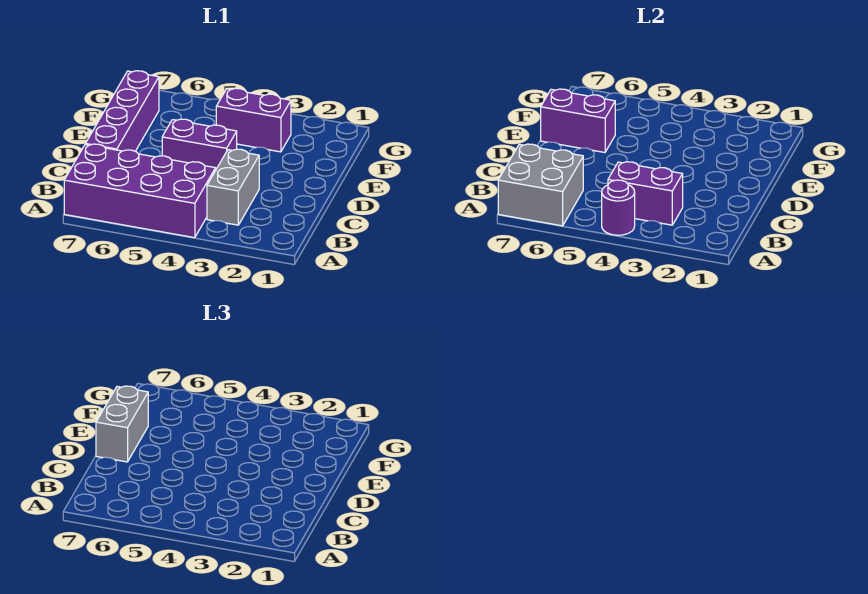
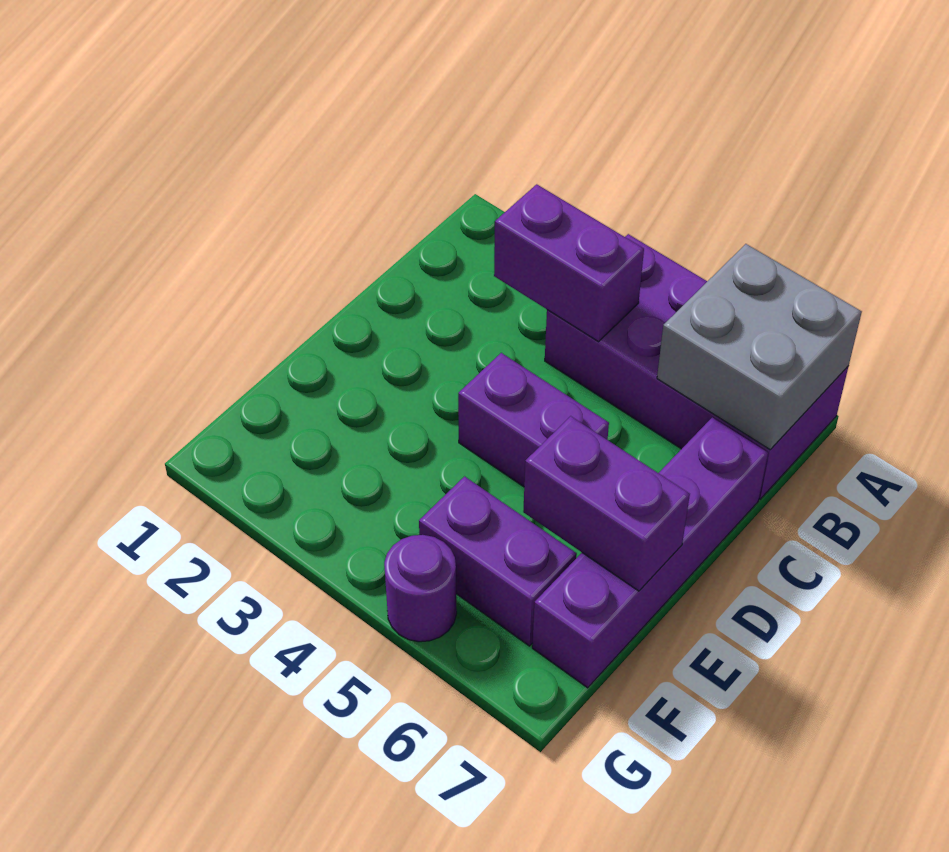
purple 1x1 round brick [602,180,635,235] -> purple 1x1 round brick moved to [384,535,457,642]
grey 1x2 brick [207,149,259,225] -> none
grey 1x2 brick [96,386,148,462] -> none
purple 1x2 brick [216,88,291,152] -> purple 1x2 brick moved to [419,476,577,646]

